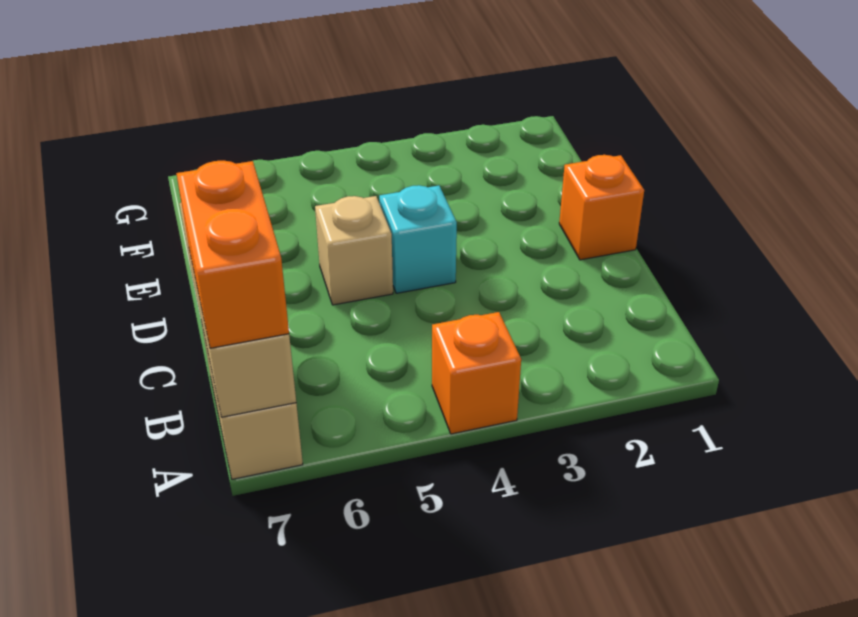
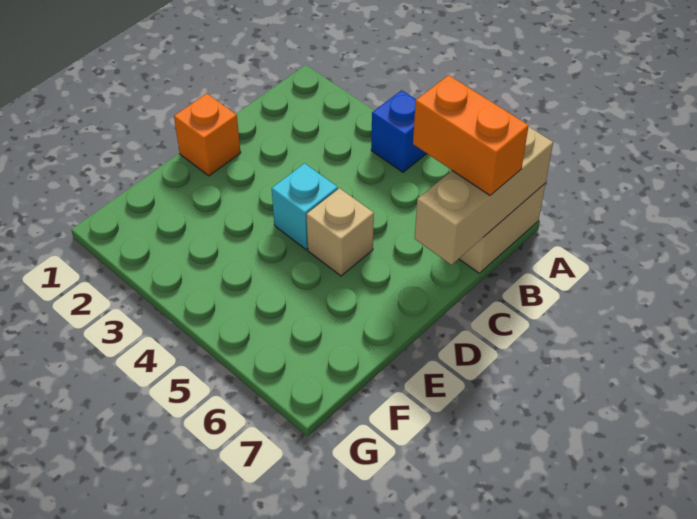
orange 1x1 brick [432,312,521,434] -> blue 1x1 brick [371,90,427,172]
orange 1x2 brick [176,161,289,348] -> orange 1x2 brick turned to [413,75,529,195]

